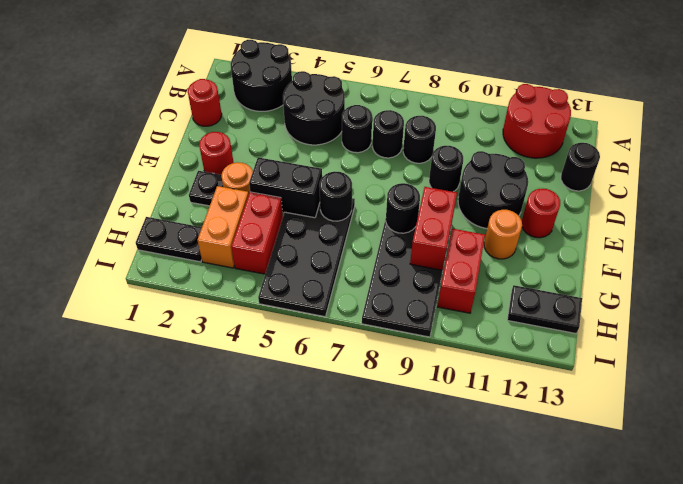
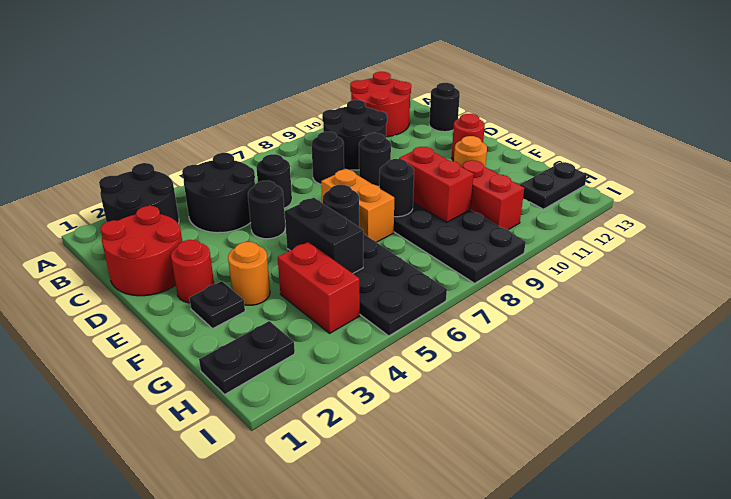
red 1x1 round brick [188,79,222,126] -> red 2x2 round brick [100,206,182,296]
black 1x1 round brick [372,110,404,158] -> black 1x1 round brick moved to [248,181,285,239]
black 2x2 round brick [458,151,528,229] -> black 2x2 round brick moved to [322,100,387,170]
black 1x2 brick [249,157,322,218] -> black 1x2 brick turned to [285,198,363,273]
orange 1x2 brick [197,186,249,268] -> orange 1x2 brick moved to [321,169,394,242]

